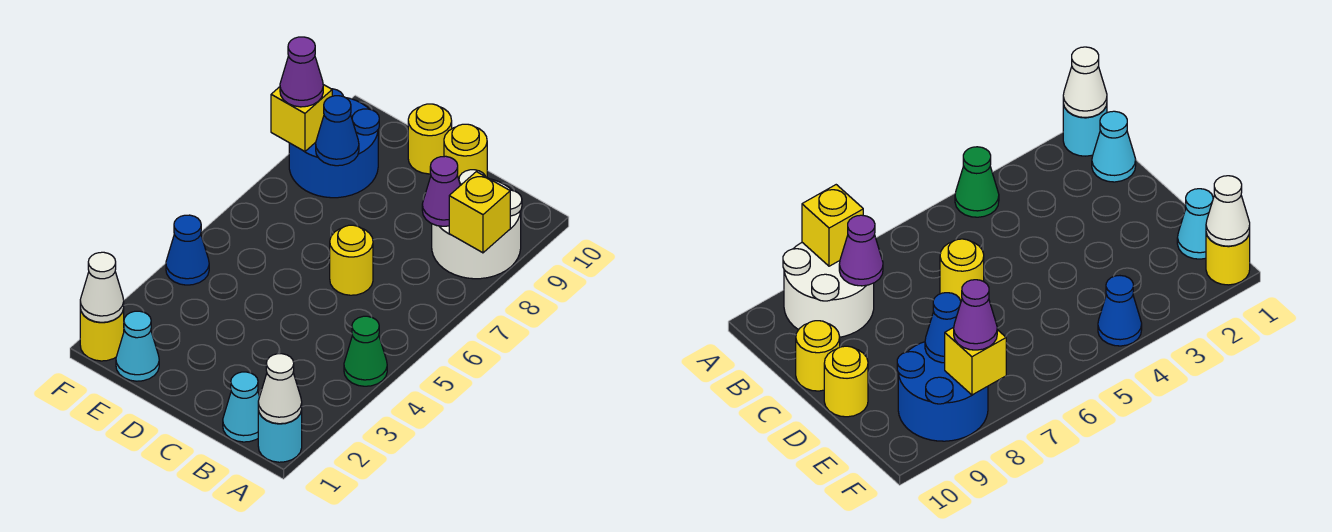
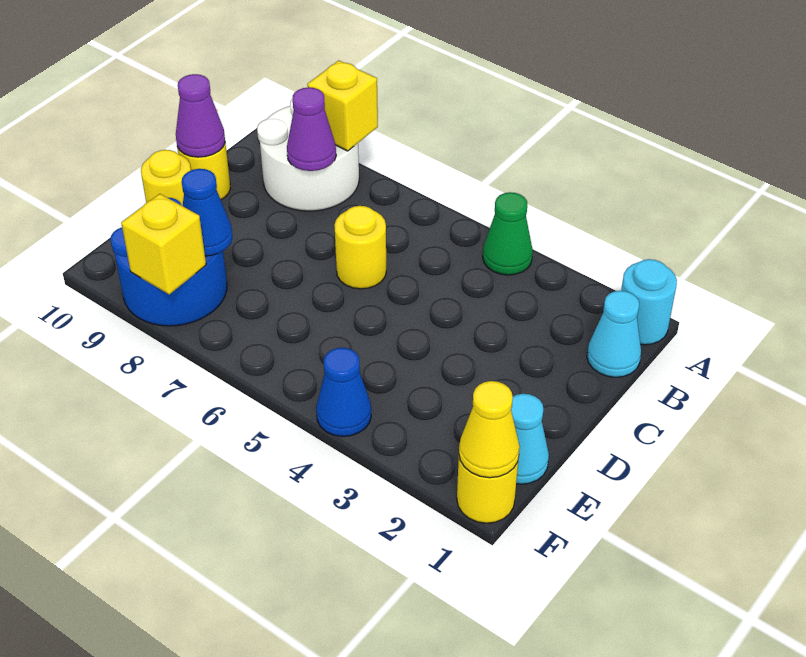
white 1x1 cone [258,354,302,424] -> none
white 1x1 cone [80,252,124,322] -> yellow 1x1 cone [459,381,520,478]
purple 1x1 cone [280,37,323,107] -> purple 1x1 cone moved to [176,74,225,157]

